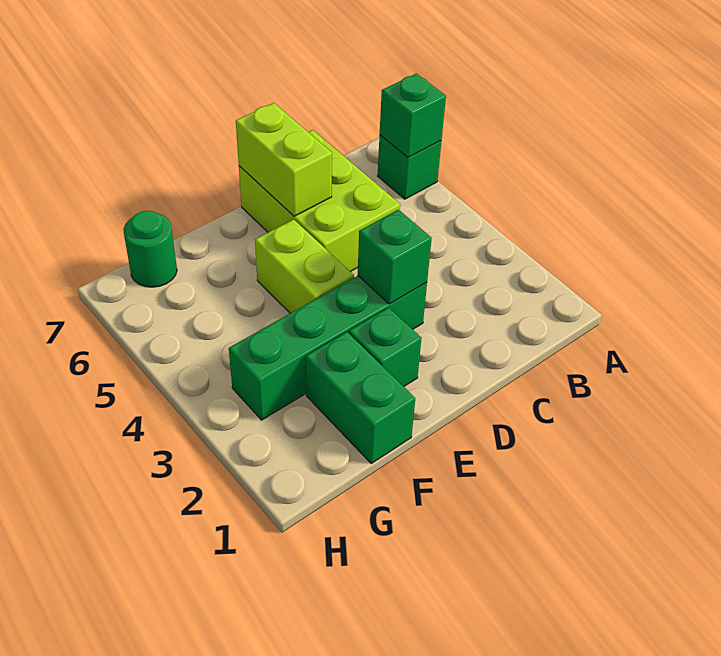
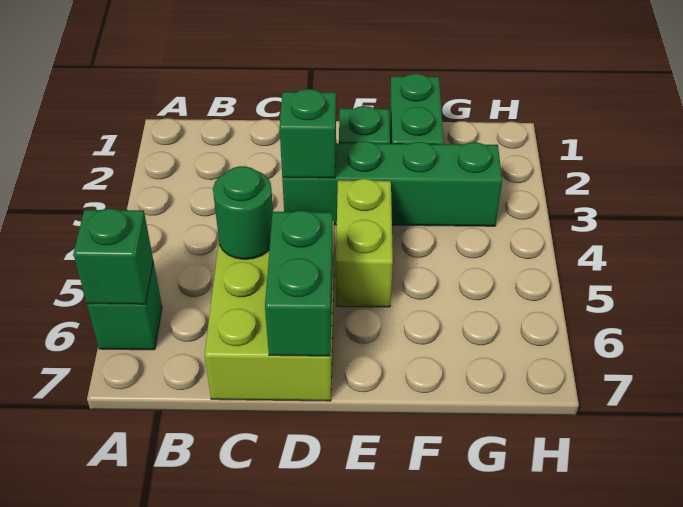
lime 1x2 brick [236,103,332,216] -> green 1x2 brick [265,211,333,356]
green 1x1 round brick [123,211,177,287] -> green 1x1 round brick moved to [213,166,273,259]

